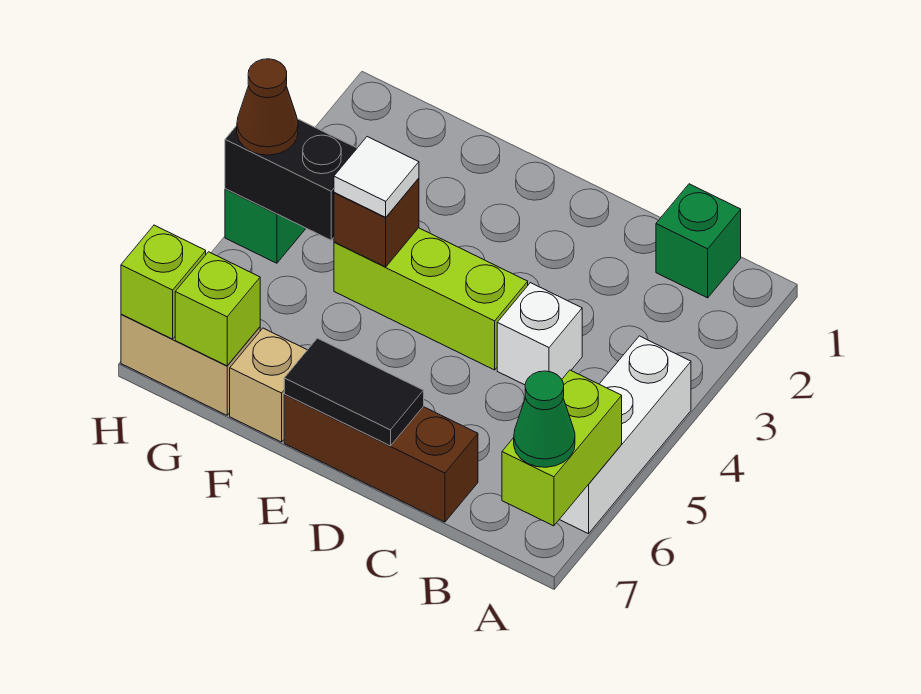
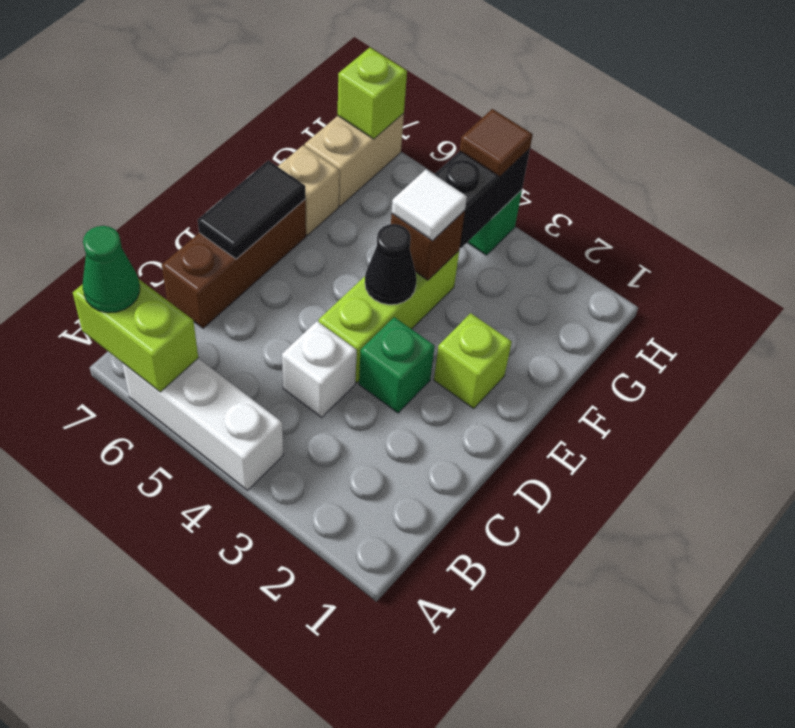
green 1x1 brick [656,184,741,298] -> green 1x1 brick moved to [359,317,435,413]
none -> black 1x1 cone [365,224,417,305]
lime 1x1 brick [175,252,260,366] -> lime 1x1 brick moved to [434,313,512,408]
brown 1x1 cone [237,59,298,155] -> brown 1x1 tile [460,109,533,177]

